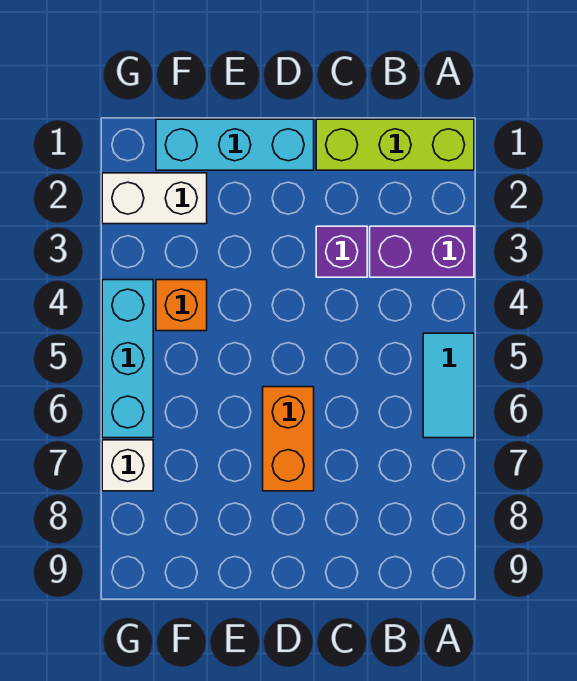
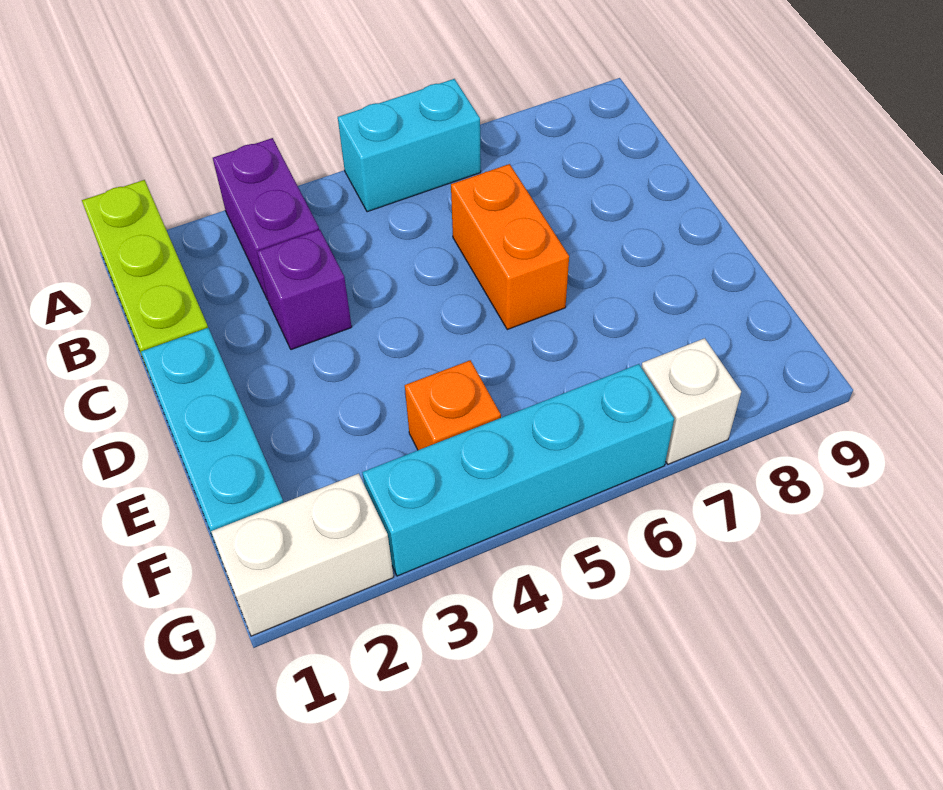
cyan 1x2 tile [423,333,474,438] -> cyan 1x2 brick [338,79,481,212]
orange 1x2 brick [263,387,314,491] -> orange 1x2 brick turned to [451,164,569,330]
white 1x2 brick [102,173,207,224] -> white 1x2 brick turned to [211,474,394,636]
cyan 1x3 brick [102,280,153,438] -> cyan 1x4 brick [362,364,674,576]

